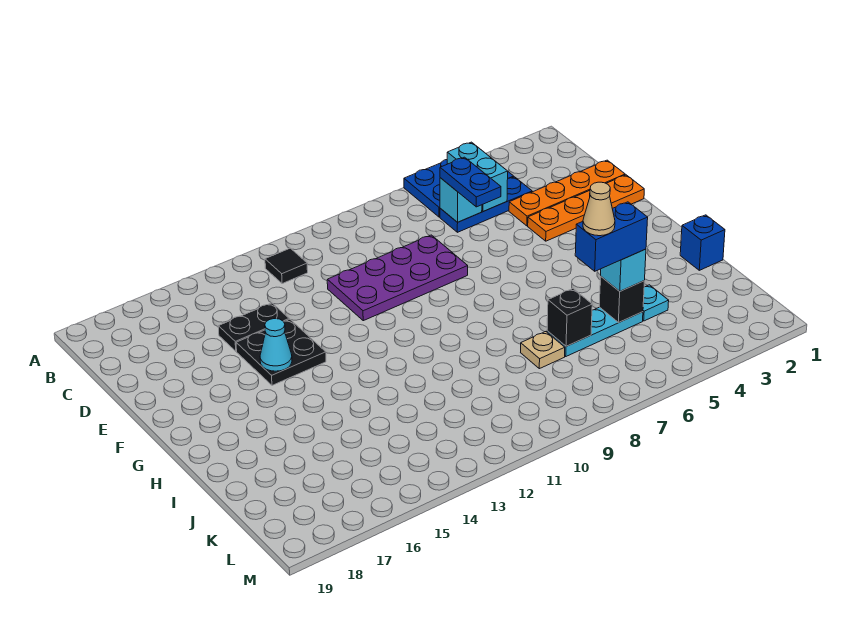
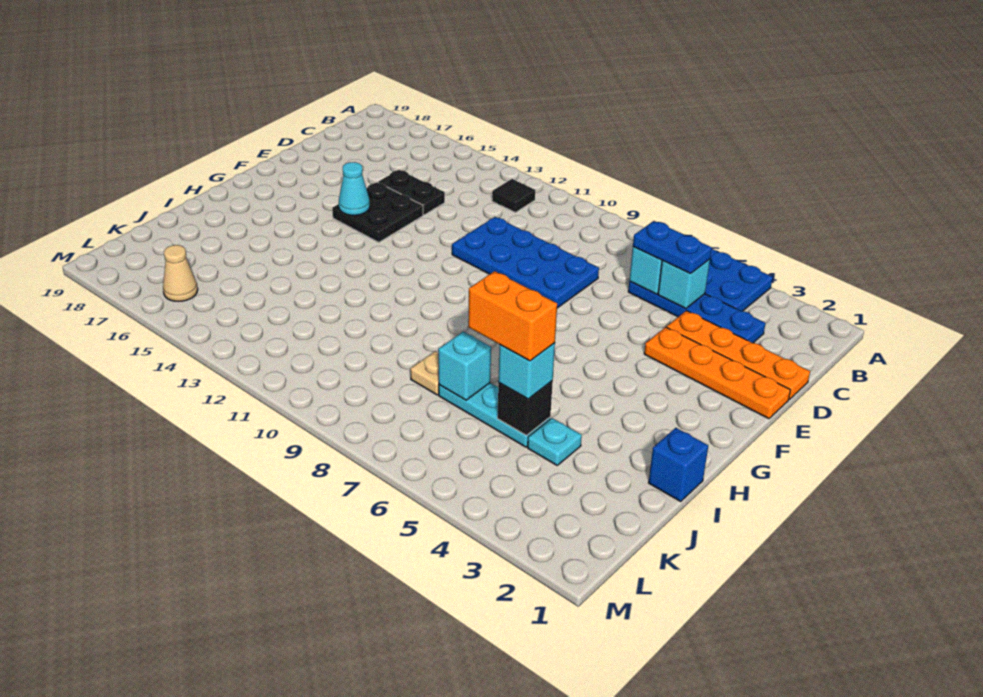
cyan 1x2 brick [447,142,508,211] -> cyan 1x1 brick [658,259,710,309]
blue 1x3 plate [440,177,532,232] -> blue 1x4 plate [628,282,766,343]
blue 1x2 plate [440,157,501,207] -> blue 1x2 plate turned to [633,221,712,274]
purple 2x4 plate [327,235,468,321] -> blue 2x4 plate [452,217,599,308]
blue 1x2 brick [575,202,648,271] -> orange 1x2 brick [468,271,557,361]
tan 1x1 cone [583,182,615,236] -> tan 1x1 cone moved to [163,245,198,301]
black 1x1 brick [547,289,592,346] -> cyan 1x1 brick [438,332,491,400]

